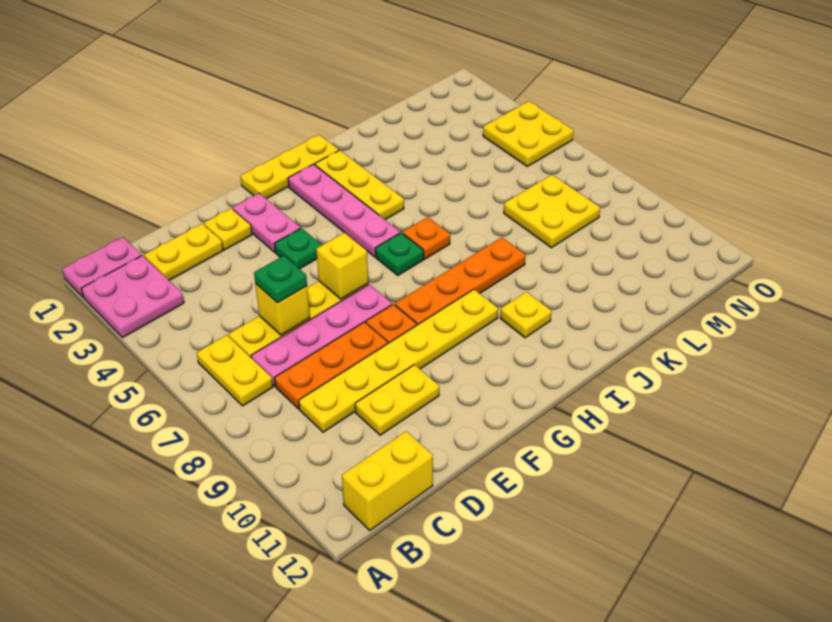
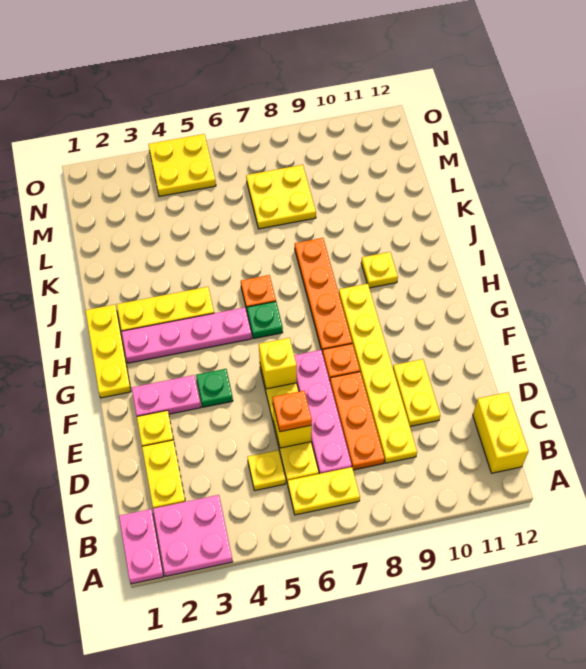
none -> yellow 1x1 plate [248,450,286,490]
green 1x1 plate [254,256,307,303] -> orange 1x1 plate [272,391,312,432]

